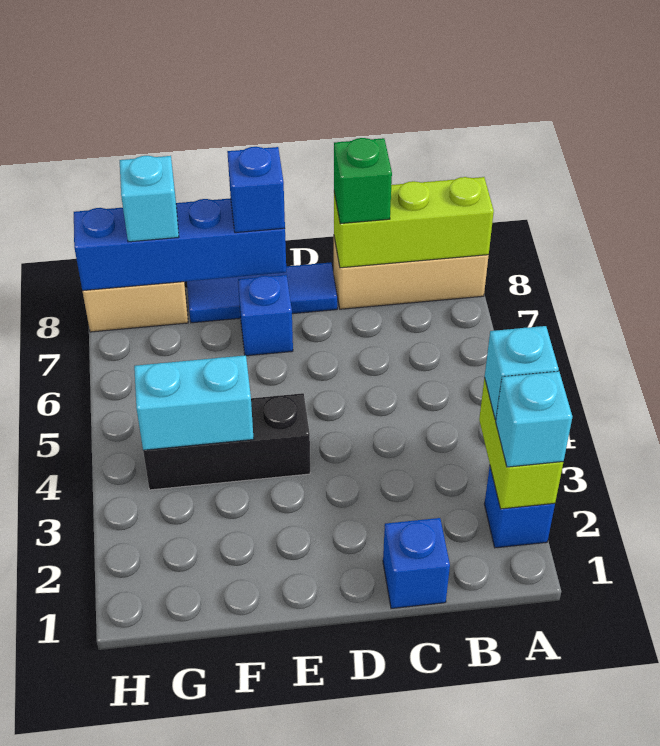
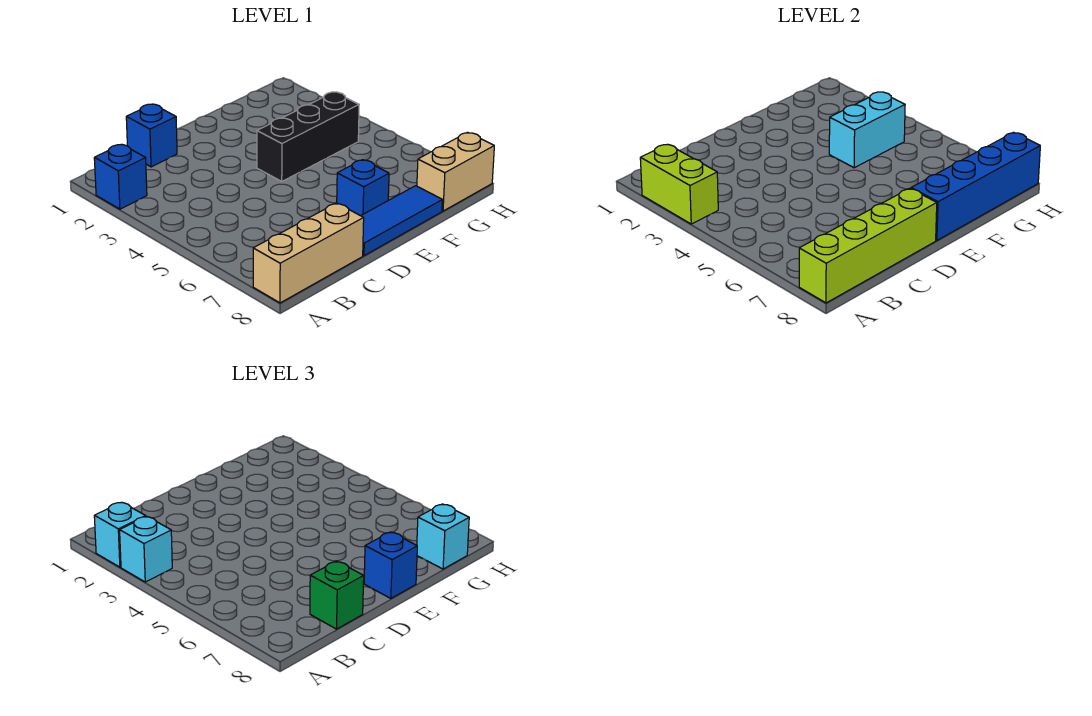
lime 1x3 brick [334,177,494,268] -> lime 1x4 brick [799,188,937,303]

